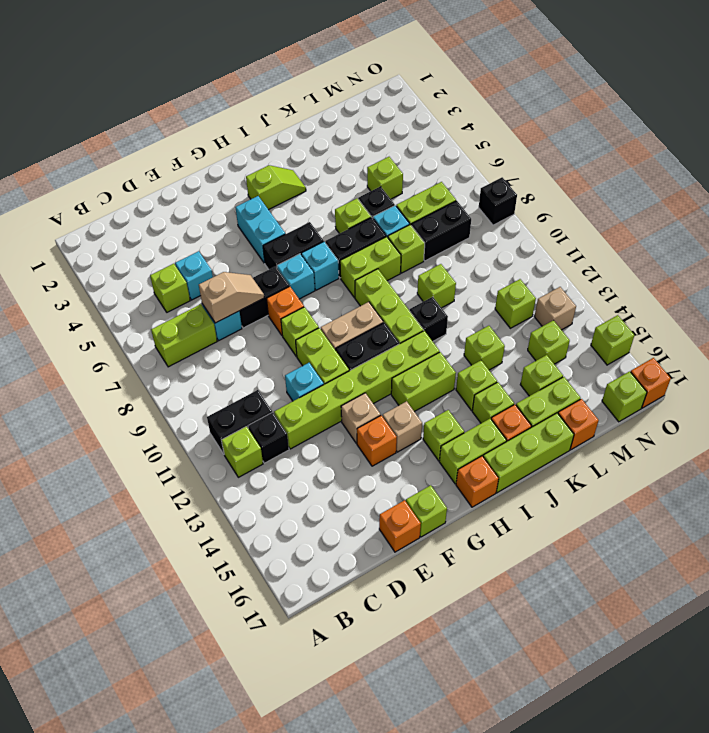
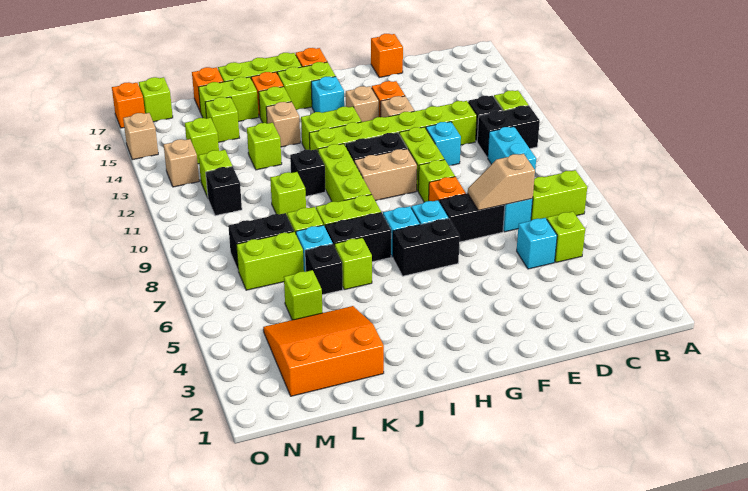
lime 1x1 brick [406,485,447,537] -> none
cyan 1x2 brick [236,196,285,263] -> cyan 1x2 brick moved to [488,127,536,169]
lime 1x2 slope [246,165,306,210] -> none
lime 1x1 brick [423,410,464,461] -> cyan 1x1 brick [311,77,344,113]
lime 1x1 brick [456,360,497,410] -> tan 1x1 brick [266,102,300,147]
none -> orange 3x3 slope [263,306,384,396]
black 1x1 brick [479,177,517,225] -> black 1x1 brick moved to [206,166,242,216]
lime 1x1 brick [591,315,634,365] -> tan 1x1 brick [123,113,158,160]

